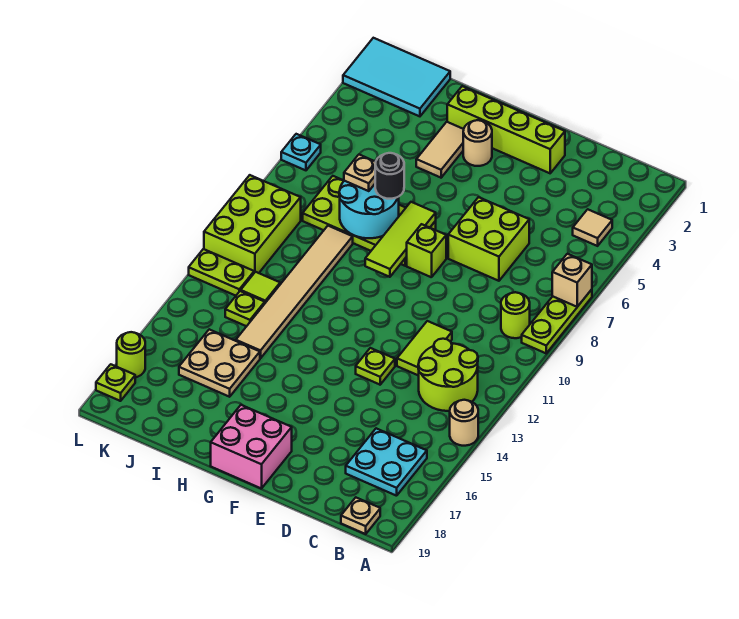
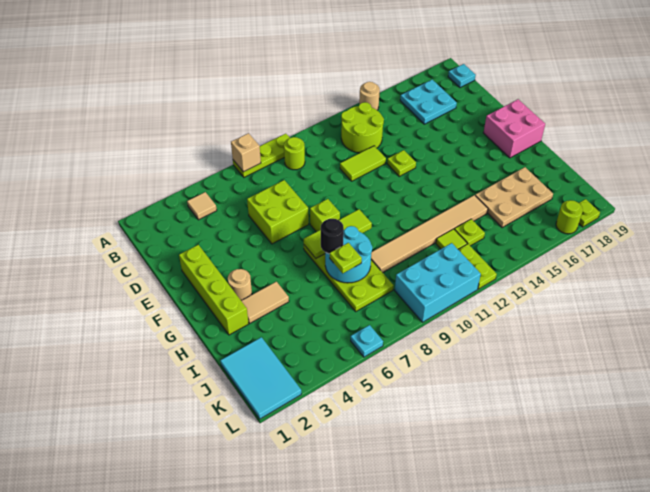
tan 1x1 plate [341,498,380,534] -> cyan 1x1 plate [448,64,476,88]
tan 1x1 plate [344,155,376,191] -> lime 1x1 plate [330,243,362,273]
tan 2x2 plate [179,329,260,397] -> tan 2x3 plate [475,167,553,228]
lime 2x3 brick [204,175,301,273] -> cyan 2x3 brick [395,243,481,322]

